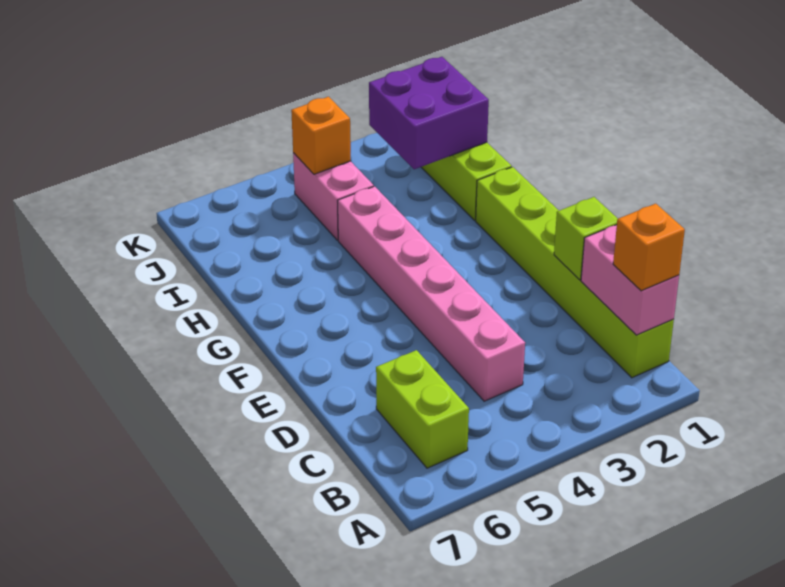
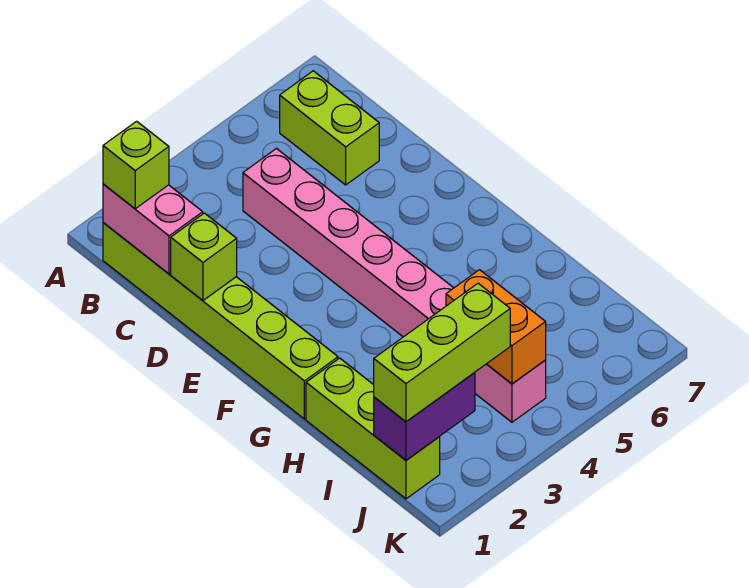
orange 1x1 brick [613,204,685,291] -> lime 1x1 brick [103,121,169,209]
purple 2x2 brick [369,57,489,169] -> purple 1x2 brick [374,372,475,460]
none -> lime 1x3 brick [374,283,510,422]
orange 1x1 brick [291,97,351,174] -> orange 1x2 brick [446,270,546,384]

